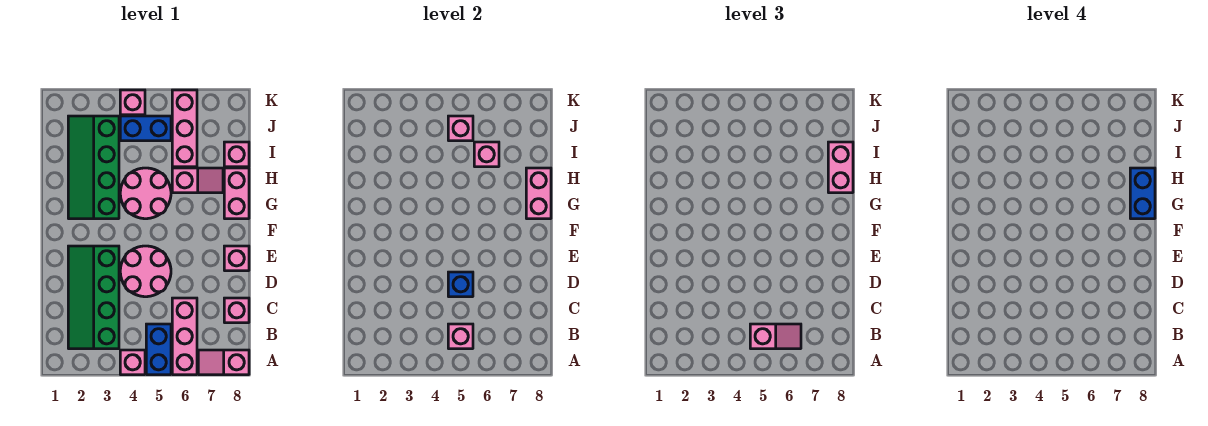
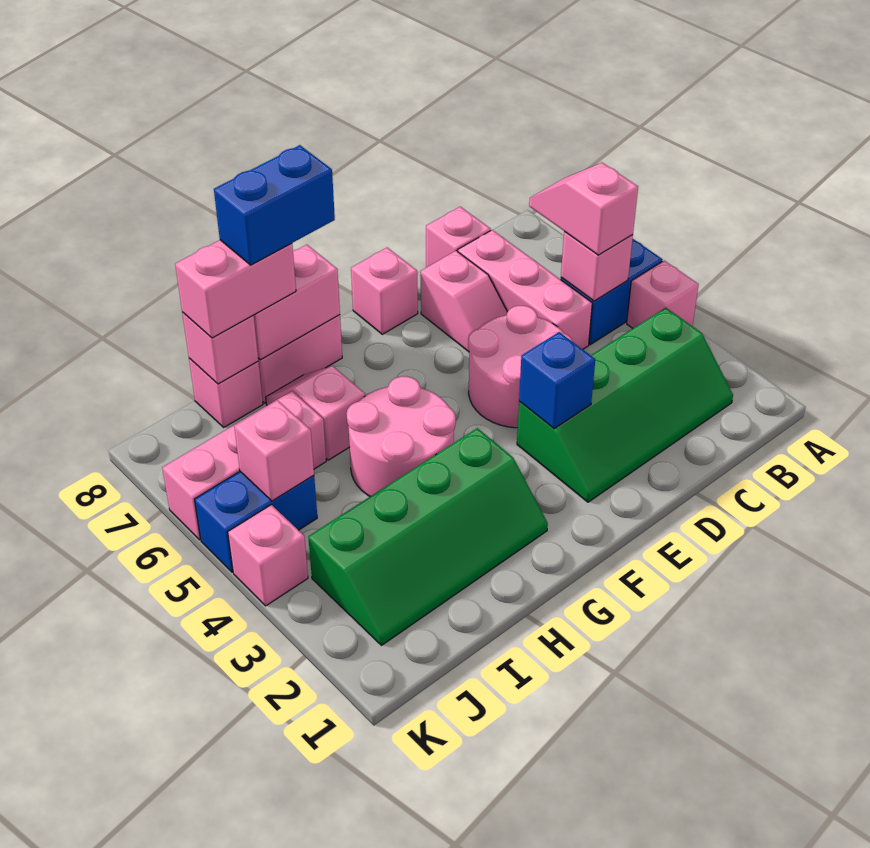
pink 1x3 brick [172,298,197,375] -> pink 1x3 brick turned to [458,230,592,349]
pink 1x2 slope [198,350,249,375] -> pink 1x2 slope moved to [421,251,507,352]
blue 1x1 brick [448,272,473,297] -> blue 1x1 brick moved to [519,332,595,429]
pink 1x1 brick [474,142,499,167] -> pink 1x1 brick moved to [182,312,258,384]
blue 1x2 brick [120,116,171,141] -> blue 1x2 brick turned to [195,472,317,572]

